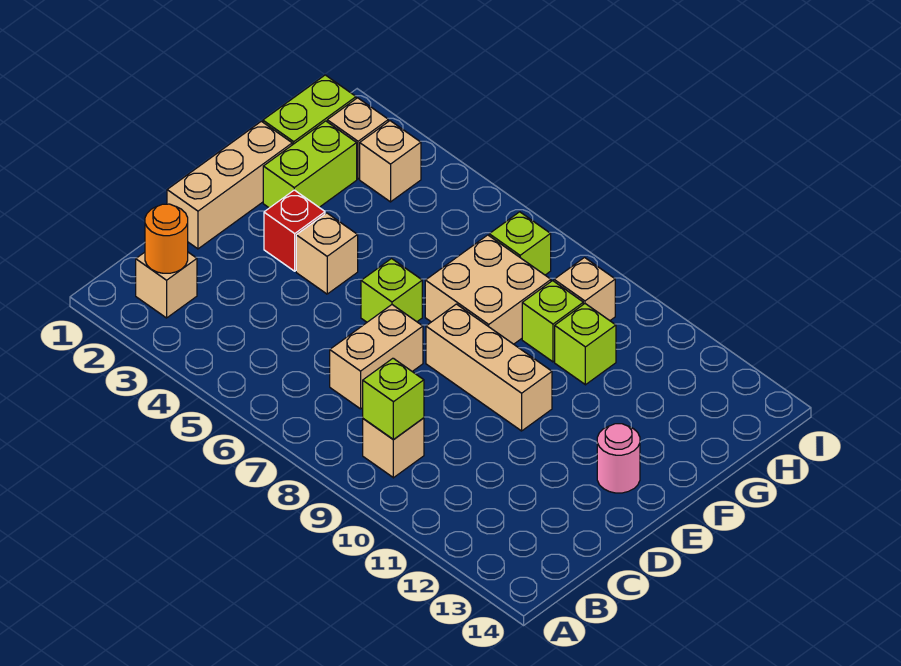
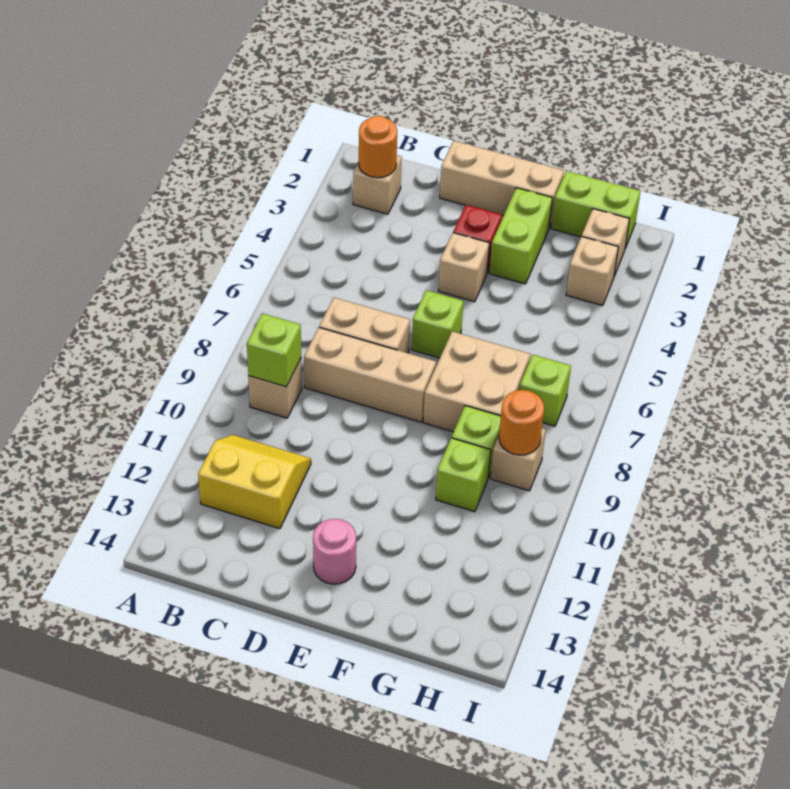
none -> yellow 2x2 slope [198,435,311,529]
tan 1x3 brick [426,304,552,431] -> tan 1x3 brick turned to [304,328,436,422]
lime 1x2 brick [263,121,357,208] -> lime 1x2 brick turned to [489,188,552,284]
none -> orange 1x1 round brick [499,390,544,455]

